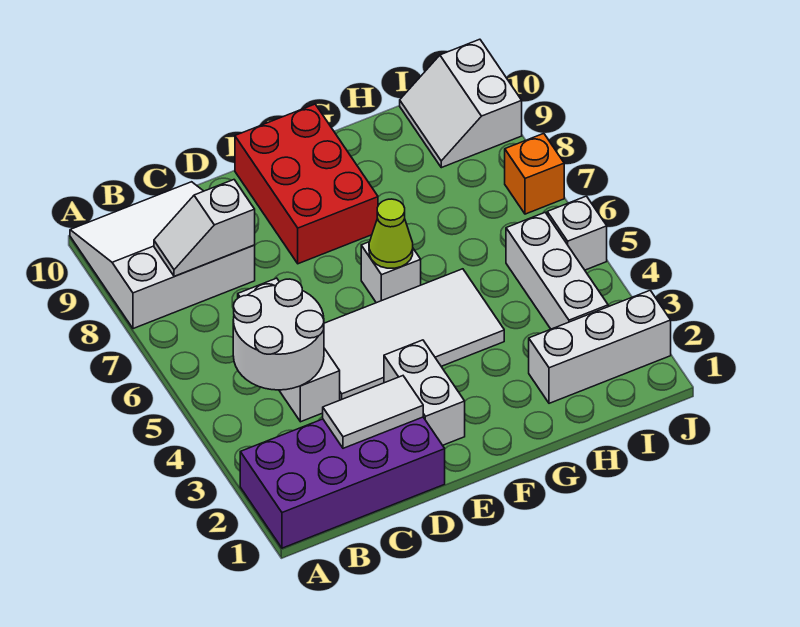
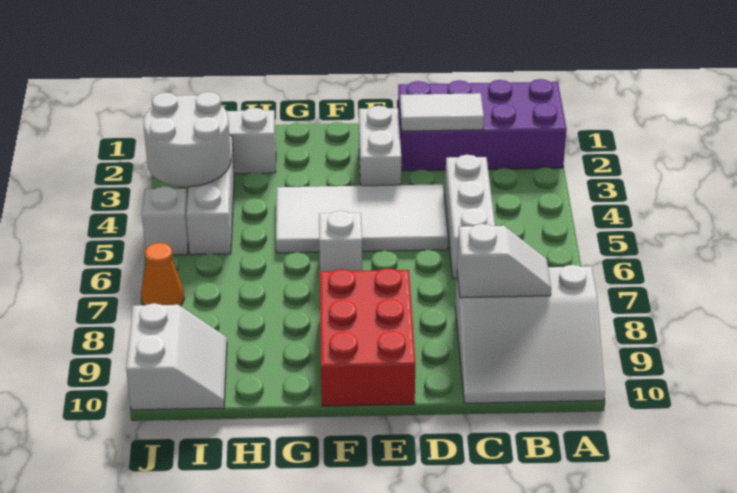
white 2x2 round brick [233,279,324,390] -> white 2x2 round brick moved to [143,92,231,187]
lime 1x1 cone [369,199,413,268] -> none
orange 1x1 brick [505,133,564,214] -> orange 1x1 cone [141,243,184,306]

